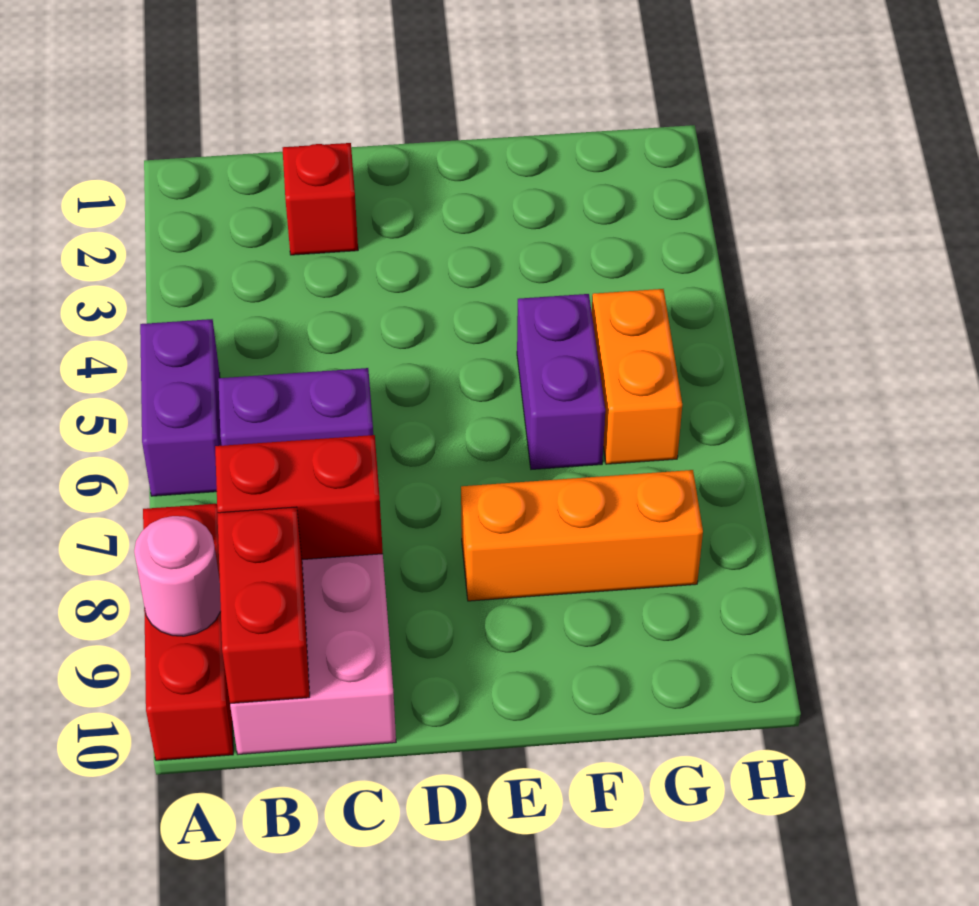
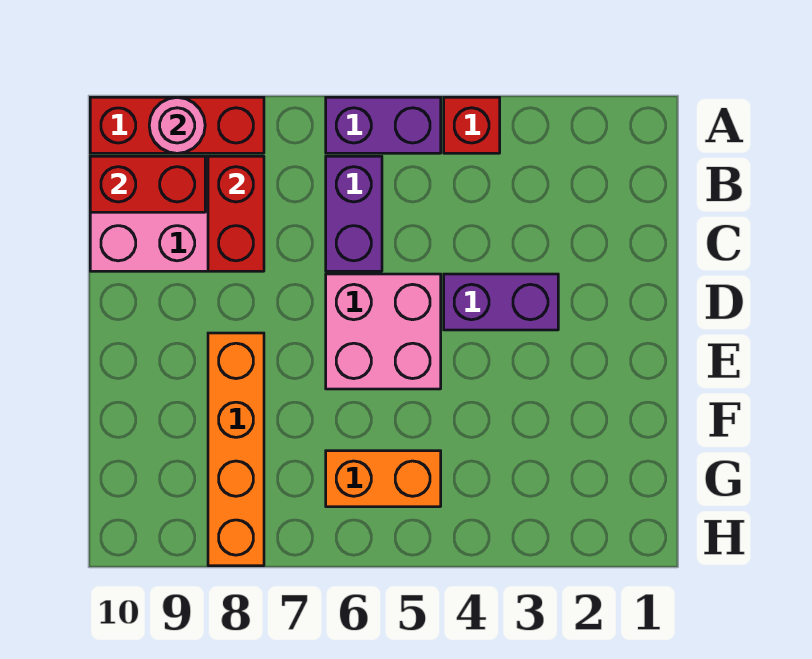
red 1x1 brick [283,143,358,255] -> red 1x1 brick moved to [444,97,500,153]
none -> pink 2x2 brick [326,274,441,389]
orange 1x3 brick [461,470,703,601] -> orange 1x4 brick [208,333,264,566]
purple 1x2 brick [517,294,605,469] -> purple 1x2 brick moved to [444,274,558,330]

